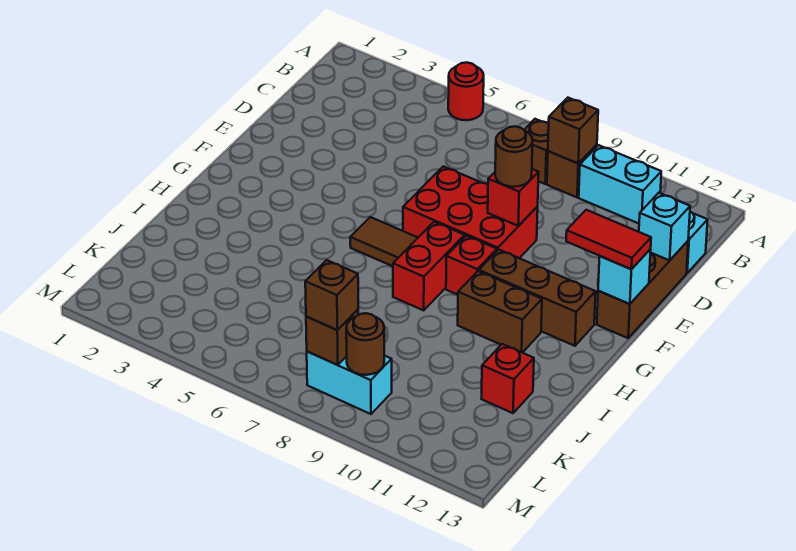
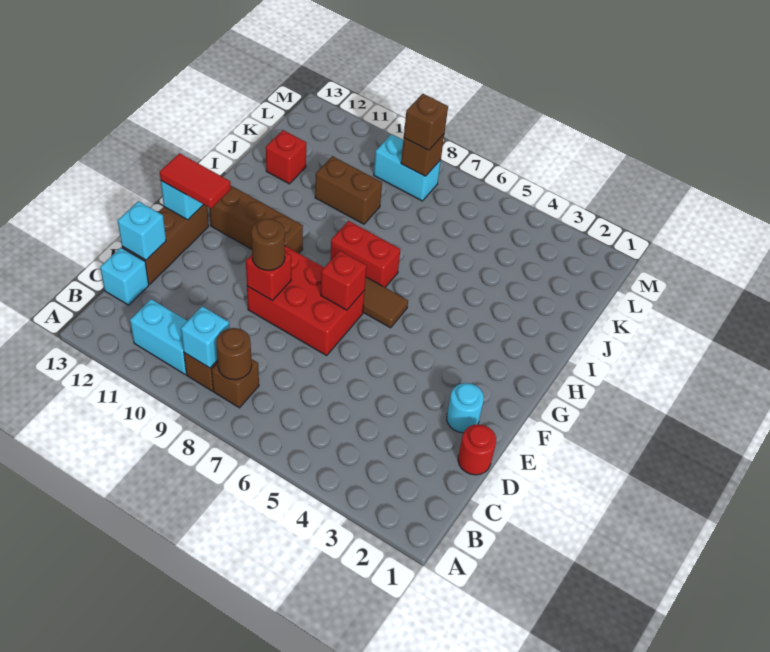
red 1x1 round brick [448,63,484,120] -> red 1x1 round brick moved to [458,424,496,475]
brown 1x1 brick [548,98,598,163] -> cyan 1x1 brick [181,306,229,368]
none -> cyan 1x1 round brick [447,383,484,433]
red 1x2 brick [393,222,465,310] -> red 1x2 brick turned to [330,221,400,287]
red 1x1 brick [446,236,497,295] -> red 1x1 brick moved to [321,251,366,310]
brown 1x2 brick [458,271,542,353] -> brown 1x2 brick moved to [315,156,382,224]
brown 1x1 round brick [346,313,384,375] -> brown 1x1 round brick moved to [216,328,252,380]

